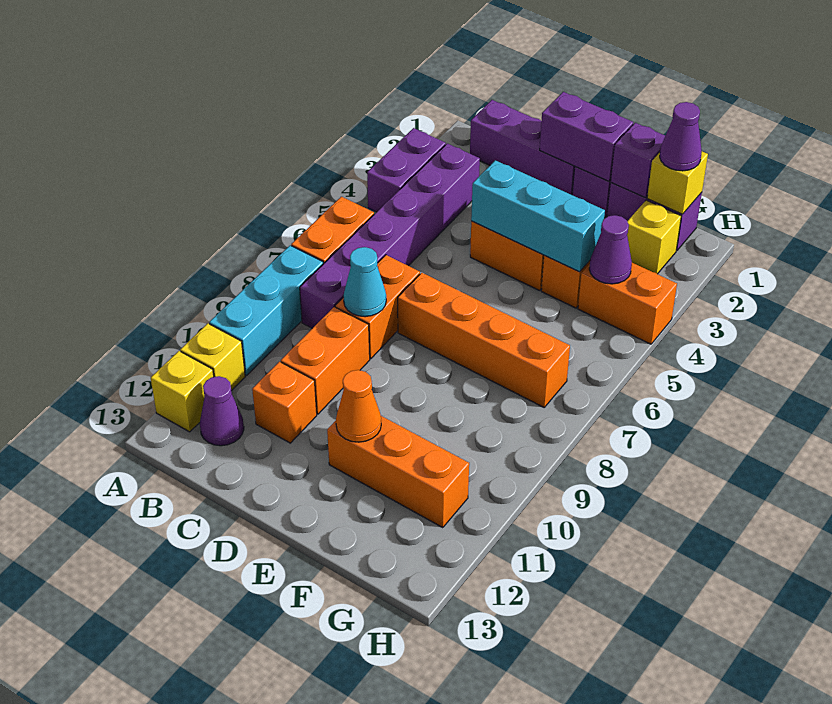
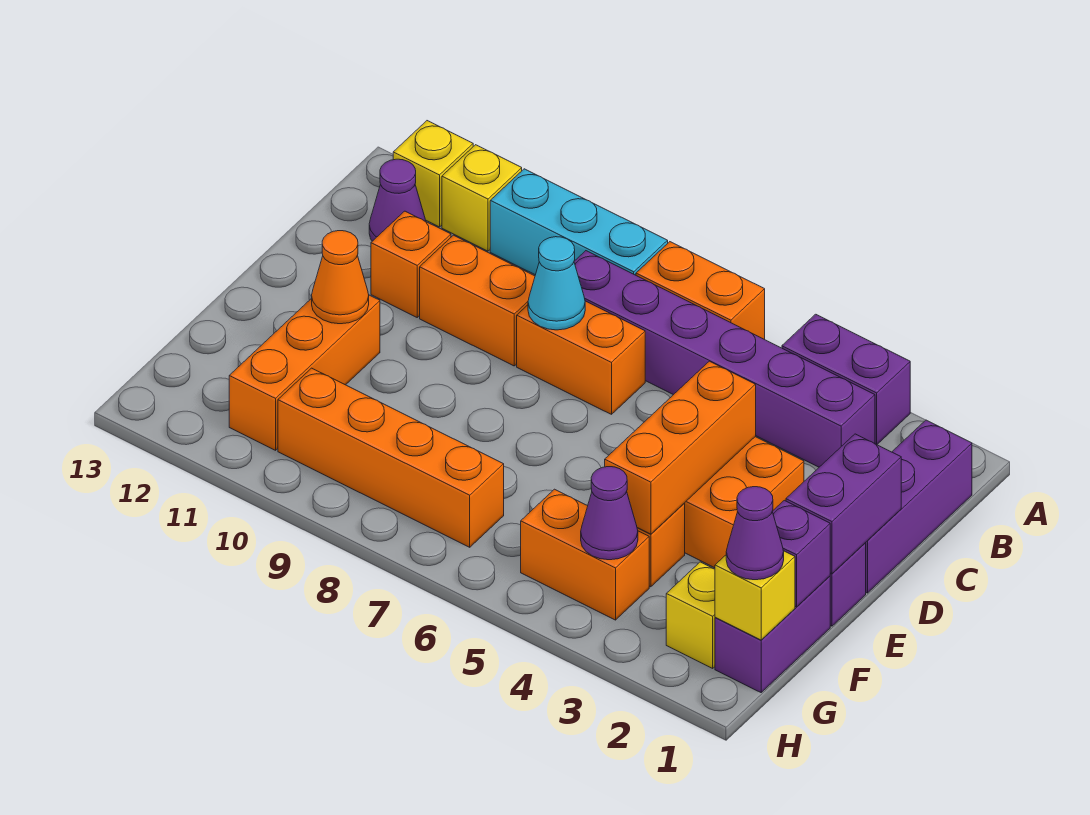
cyan 1x3 brick [471,160,605,272] -> orange 1x3 brick [605,361,756,534]
orange 1x4 brick [398,273,570,407] -> orange 1x4 brick turned to [278,368,504,547]
orange 1x2 brick [578,263,677,344] -> orange 1x2 brick turned to [521,489,649,620]

